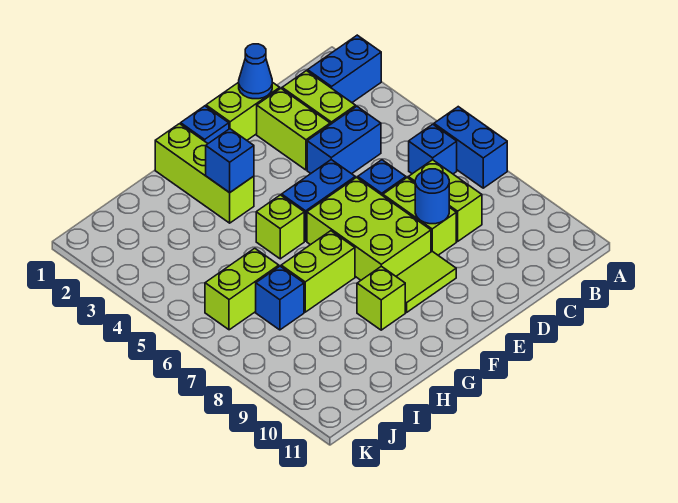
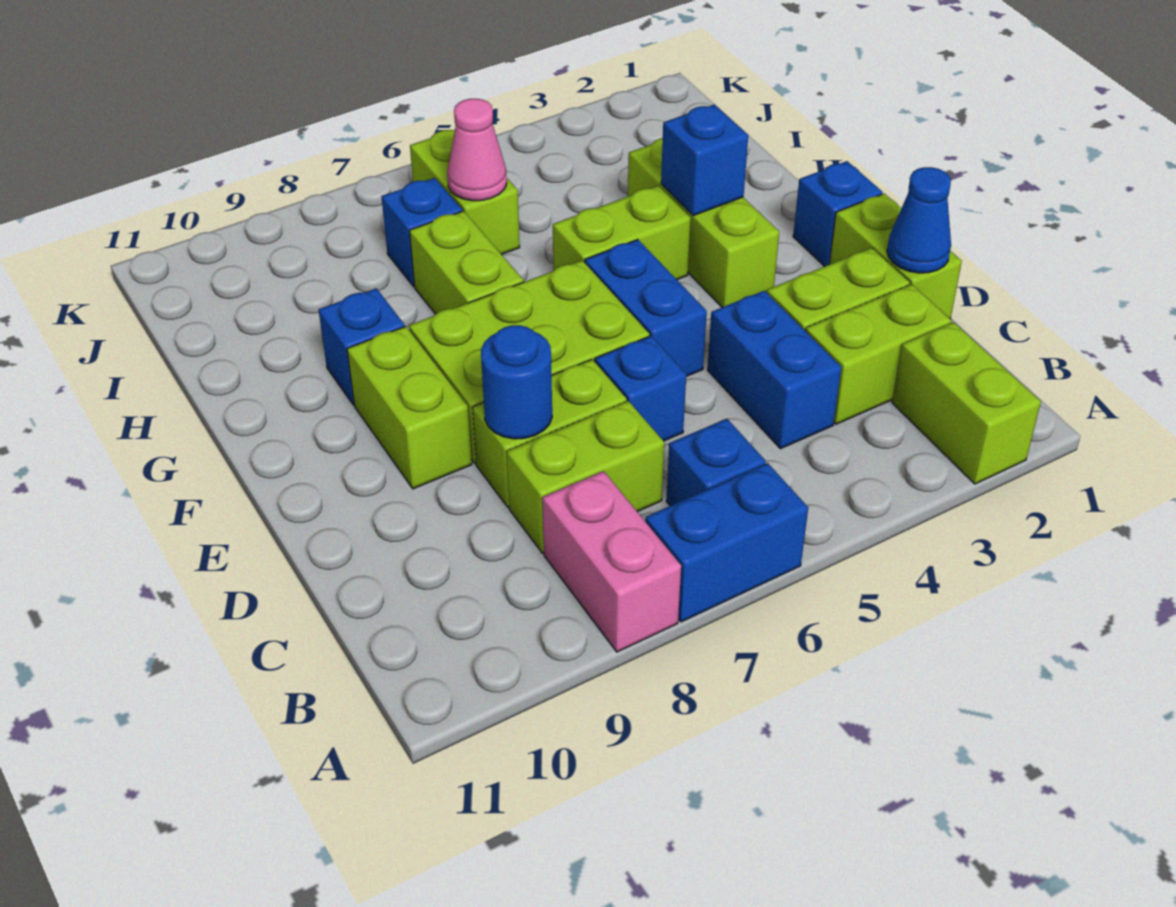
blue 1x2 brick [308,35,381,102] -> lime 1x2 brick [892,322,1041,484]
none -> pink 1x2 brick [542,471,681,652]
lime 1x2 tile [396,251,456,312] -> lime 1x2 brick [347,326,472,489]
lime 1x3 brick [155,124,254,223] -> lime 1x3 brick turned to [628,138,779,307]
lime 1x1 brick [256,195,304,259] -> lime 1x2 brick [553,186,691,280]
lime 1x1 brick [357,266,405,330] -> blue 1x1 brick [319,288,405,405]
none -> pink 1x1 cone [447,99,507,201]

